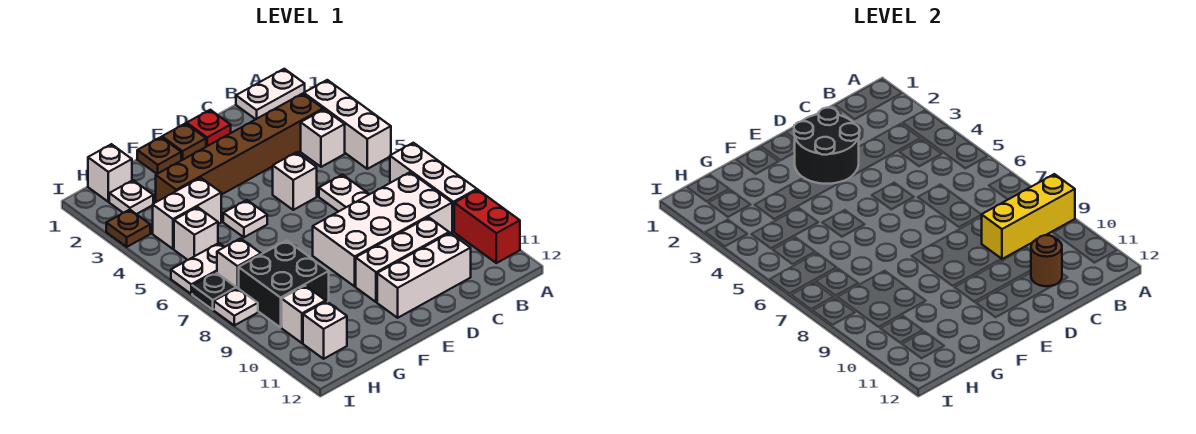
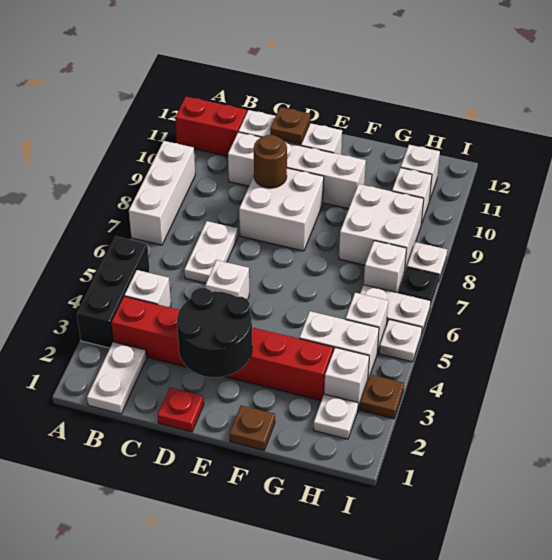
white 1x2 plate [236,69,305,119] -> white 1x2 plate turned to [87,342,146,414]
white 1x3 brick [304,80,391,169] -> black 1x3 brick [77,236,150,348]
yellow 1x3 brick [982,174,1075,259] -> none
red 1x2 brick [454,190,520,263] -> red 1x2 brick turned to [175,97,247,156]
brown 1x6 brick [156,94,323,202] -> red 1x6 brick [111,296,333,401]
white 2x4 brick [313,172,452,286] -> white 2x2 brick [239,168,324,251]
white 1x3 brick [356,217,449,302] -> white 1x4 brick [228,132,366,209]
brown 1x1 round brick [1031,235,1062,286] -> brown 1x1 round brick moved to [254,135,287,188]
brown 1x1 plate [162,124,206,160] -> brown 1x1 plate moved to [270,107,310,144]
white 1x1 plate [223,200,267,237] -> white 1x1 plate moved to [379,319,422,362]
black 2x2 brick [239,240,329,327] -> white 2x2 brick [339,184,424,273]
white 1x1 brick [88,144,132,202] -> white 1x1 brick moved to [324,347,369,409]

